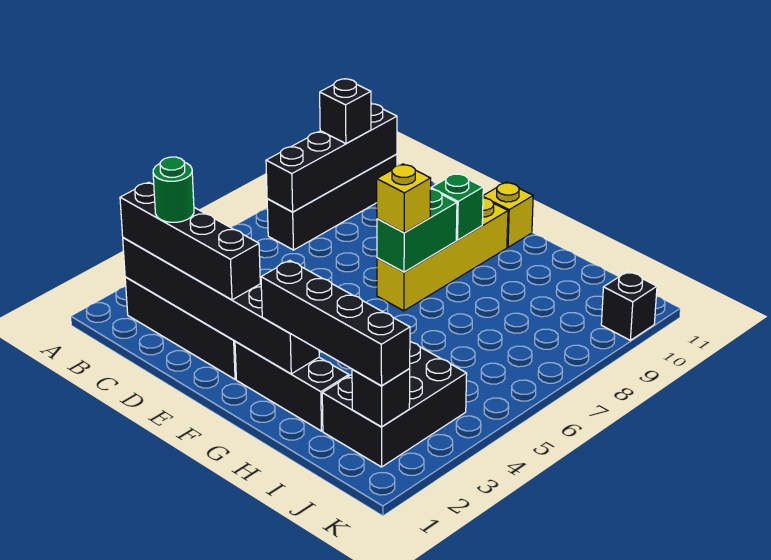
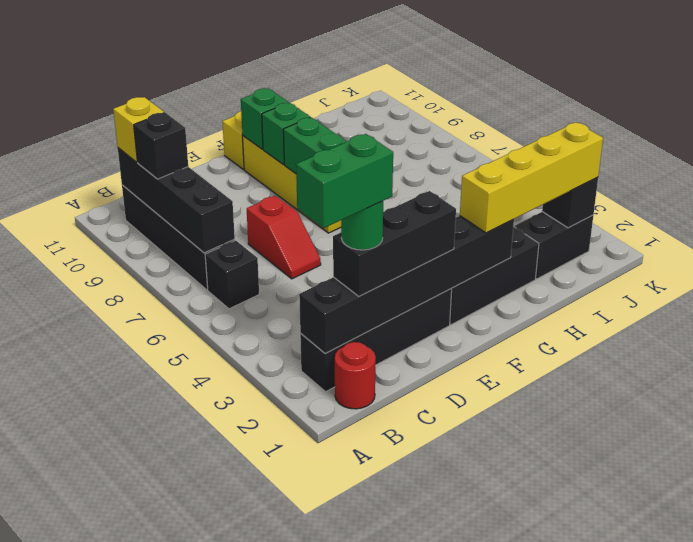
none -> red 1x1 round brick [335,342,376,409]
black 1x4 brick [120,182,260,300] -> black 1x3 brick [333,191,456,296]
none -> green 1x2 brick [296,134,393,228]
none -> red 1x2 slope [247,196,321,279]
yellow 1x1 brick [377,164,431,233] -> yellow 1x1 brick moved to [113,97,164,162]
none -> green 1x1 brick [241,88,288,149]
black 1x4 brick [261,260,410,386] -> yellow 1x4 brick [460,122,603,233]
black 2x3 brick [322,342,467,467] -> black 1x2 brick [514,212,593,279]
black 1x1 brick [601,271,657,340] -> black 1x1 brick moved to [205,241,259,309]

